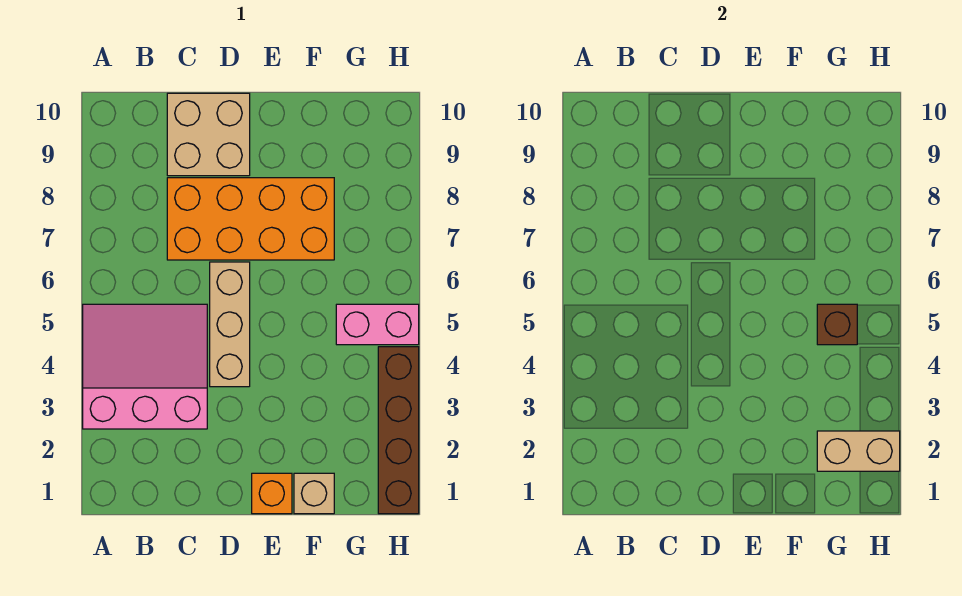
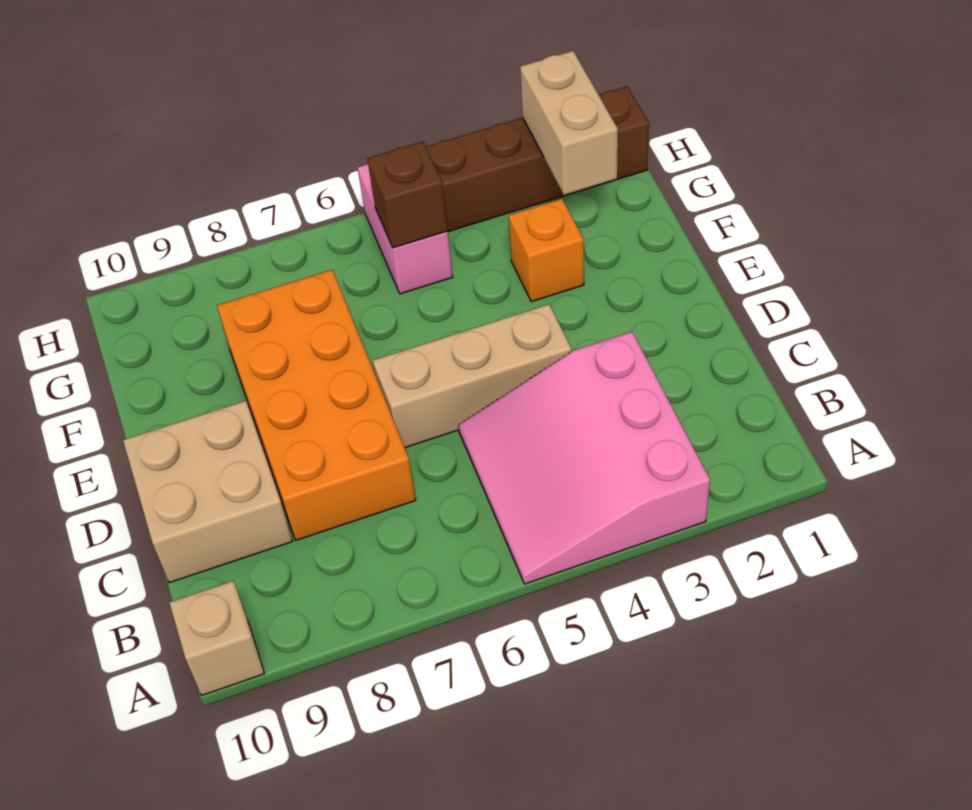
orange 1x1 brick [252,473,292,514] -> orange 1x1 brick moved to [509,199,584,302]
tan 1x1 brick [294,473,334,514] -> tan 1x1 brick moved to [169,581,264,695]

